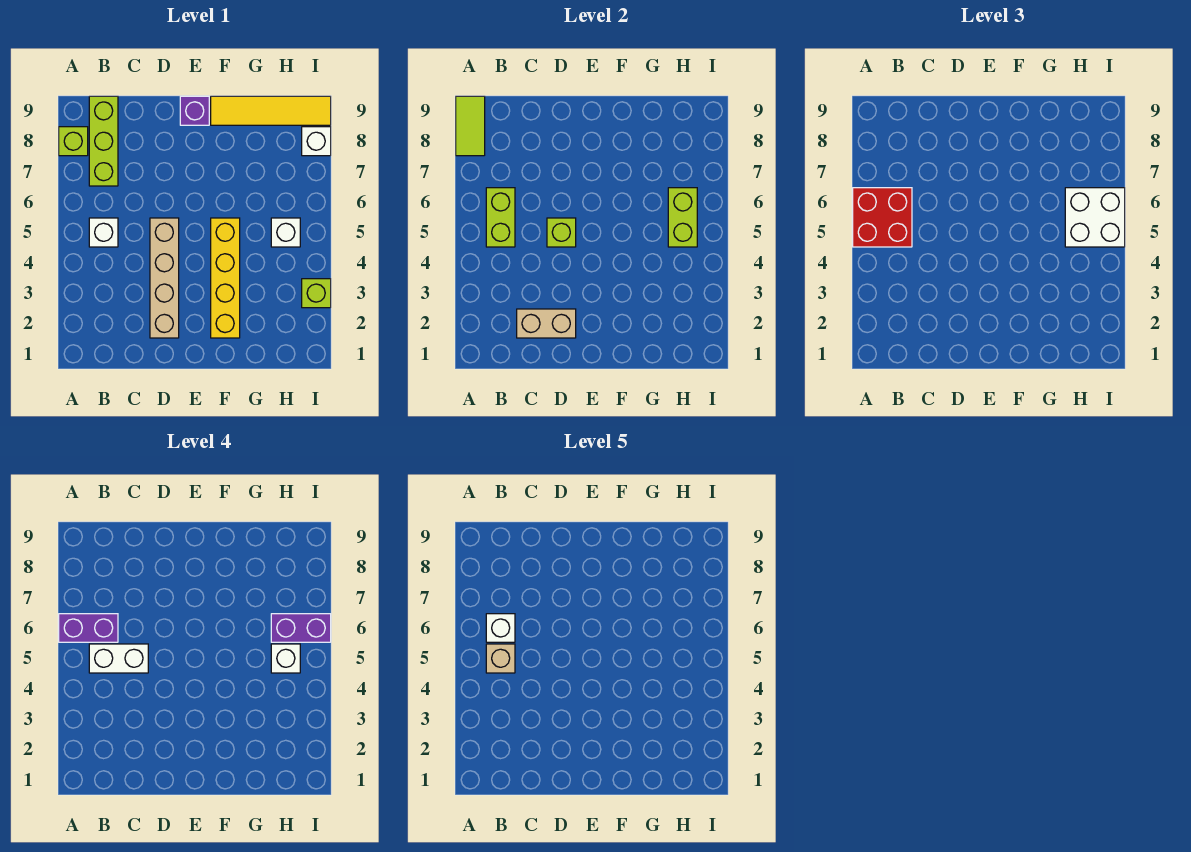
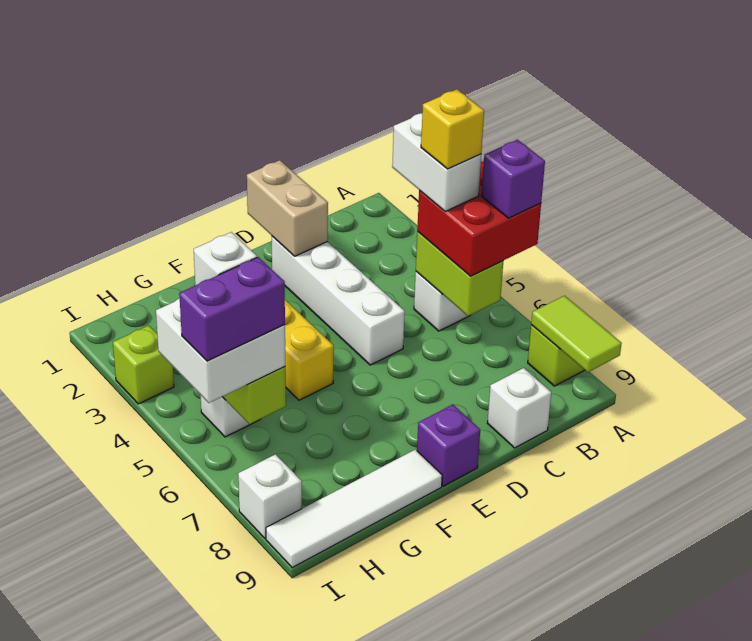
purple 1x2 brick [59,614,118,642] -> purple 1x1 brick [482,140,545,218]
white 1x2 brick [89,644,148,673] -> white 1x2 brick turned to [392,113,481,211]
tan 1x1 brick [486,644,515,673] -> yellow 1x1 brick [421,89,484,169]
white 1x1 brick [486,614,515,642] -> white 1x1 brick moved to [487,368,551,448]
lime 1x3 brick [89,96,118,186] -> none
tan 1x2 brick [517,309,576,338] -> tan 1x2 brick turned to [247,160,328,256]
tan 1x4 brick [150,218,179,338] -> white 1x4 brick [272,236,405,365]
lime 1x1 brick [547,218,576,247] -> none
yellow 1x4 tile [211,96,331,125] -> white 1x4 tile [266,449,442,568]

